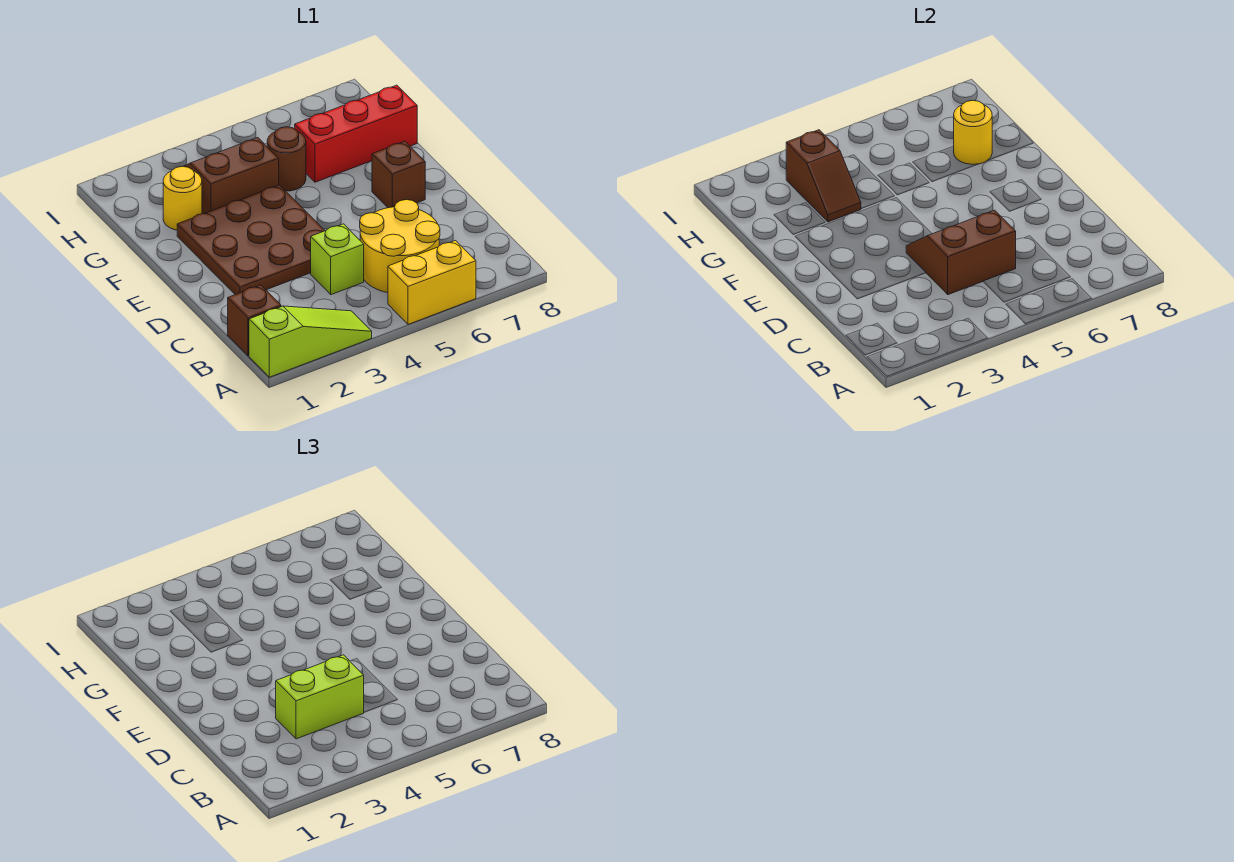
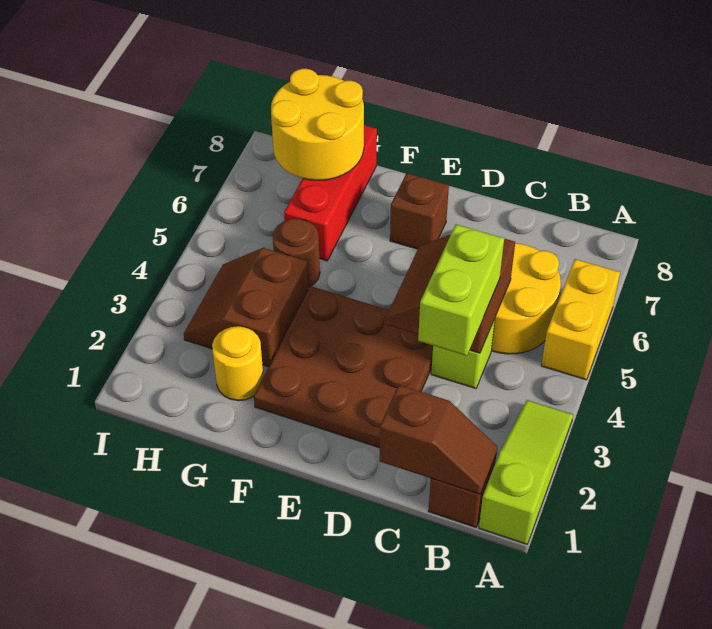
brown 1x2 slope [786,130,861,222] -> brown 1x2 slope moved to [379,385,497,494]
yellow 1x1 round brick [954,100,992,164] -> yellow 2x2 round brick [271,69,364,180]

